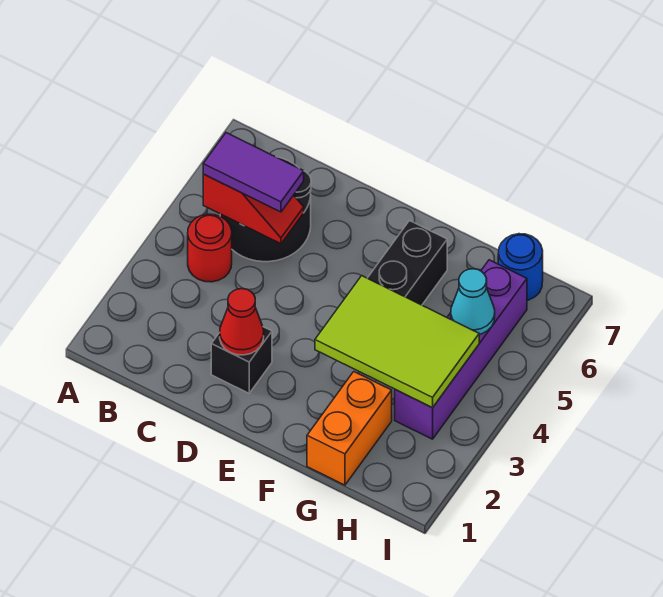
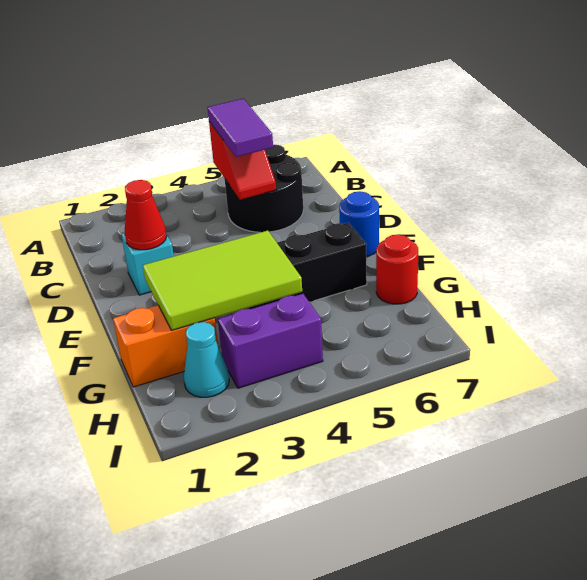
red 1x1 round brick [188,214,232,282] -> red 1x1 round brick moved to [376,235,418,304]
black 1x1 brick [211,327,272,393] -> cyan 1x1 brick [121,232,174,295]
lime 2x3 tile [315,276,479,408] -> lime 2x3 tile turned to [143,231,302,330]
purple 1x4 brick [395,260,527,439] -> purple 1x2 brick [218,294,323,388]
cyan 1x1 cone [451,269,495,334] -> cyan 1x1 cone moved to [184,322,229,397]
blue 1x1 round brick [498,234,543,300] -> blue 1x1 round brick moved to [339,191,379,257]

